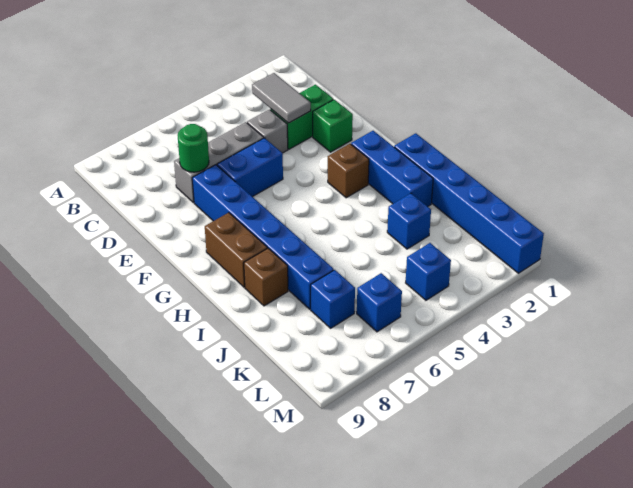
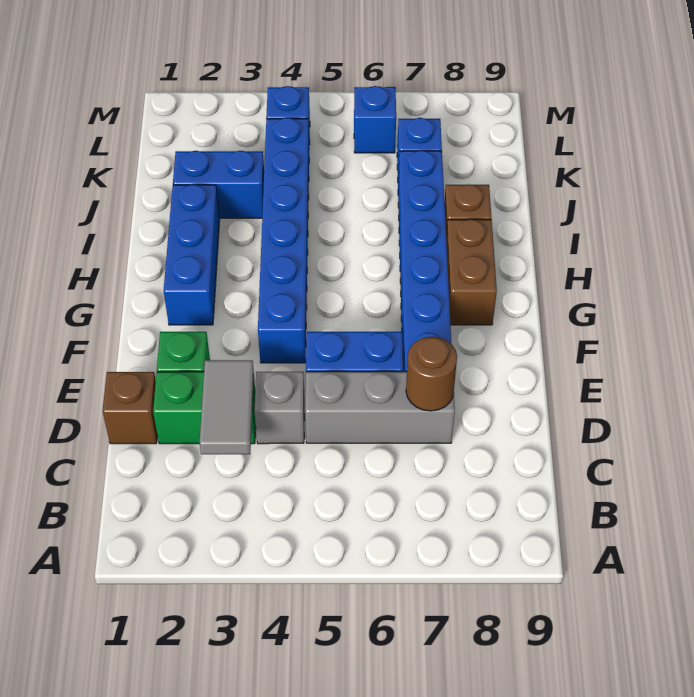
green 1x1 round brick [178,124,209,172] -> brown 1x1 round brick [406,337,457,411]
brown 1x1 brick [328,144,369,198] -> brown 1x1 brick moved to [103,372,157,444]
blue 1x6 brick [394,133,544,273] -> blue 1x6 brick moved to [258,118,309,363]
blue 1x1 brick [387,193,431,249] -> blue 1x2 brick [173,151,264,218]

